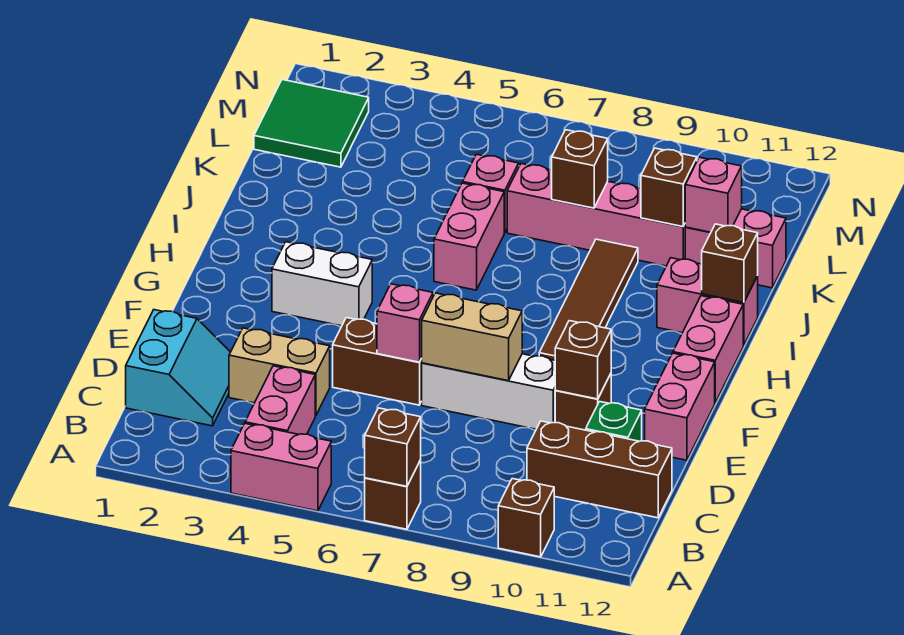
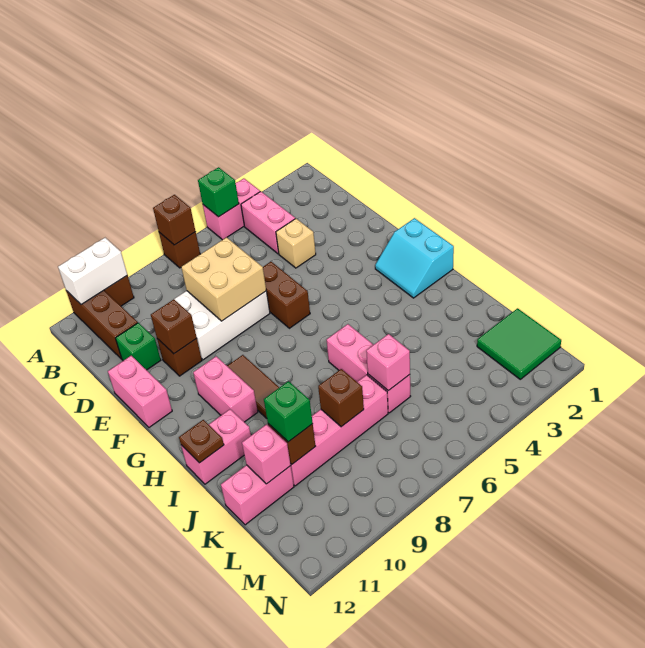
none -> green 1x1 brick [198,167,239,217]
cyan 2x2 slope [126,310,230,426] -> cyan 2x2 slope moved to [375,218,454,298]
brown 1x3 brick [527,421,672,518] -> brown 1x3 brick turned to [66,290,138,359]
tan 1x2 brick [229,328,330,416] -> tan 1x1 brick [276,219,316,268]
brown 1x2 brick [333,318,422,405] -> brown 1x2 brick turned to [263,262,310,328]
pink 1x1 brick [377,284,433,362] -> pink 1x1 brick moved to [366,334,410,391]
white 1x3 brick [422,354,556,429] -> white 2x3 brick [174,291,270,360]
tan 1x2 brick [422,293,522,381] -> tan 2x2 brick [181,237,266,321]
white 1x2 brick [272,242,372,326] -> white 1x2 brick moved to [58,238,127,305]
pink 1x2 brick [673,296,743,403] -> pink 1x2 brick moved to [193,356,258,422]
brown 1x1 brick [702,224,758,302] -> brown 1x1 plate [179,420,224,463]
none -> green 1x1 brick [264,381,313,442]

